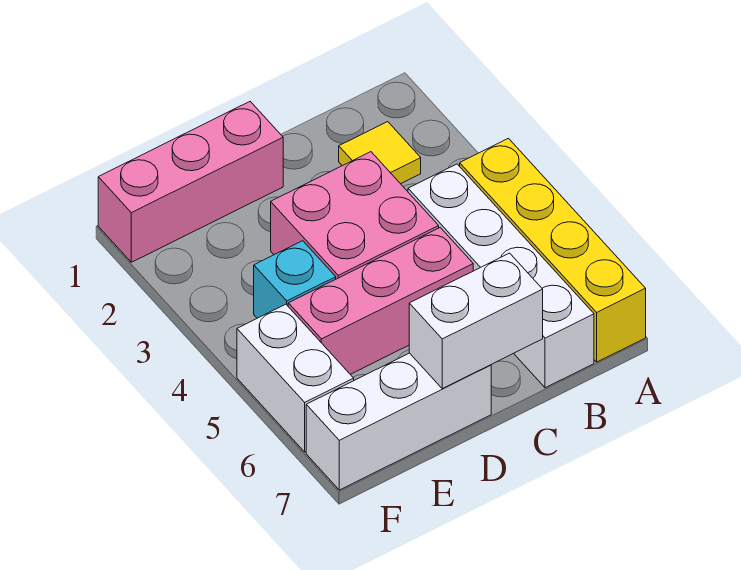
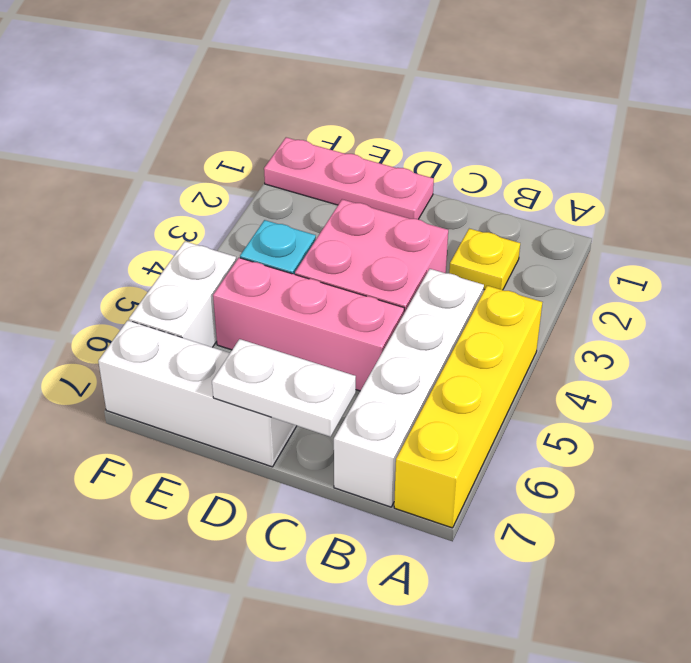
yellow 1x1 tile [339,122,421,184] -> yellow 1x1 plate [449,229,520,290]
white 1x2 brick [409,253,543,389] -> white 1x2 plate [212,339,356,437]
pink 1x3 brick [98,102,283,262] -> pink 1x3 plate [264,137,434,219]

